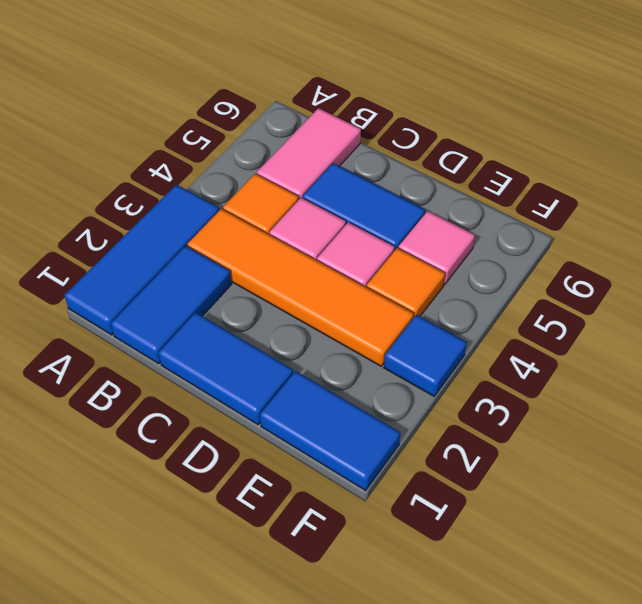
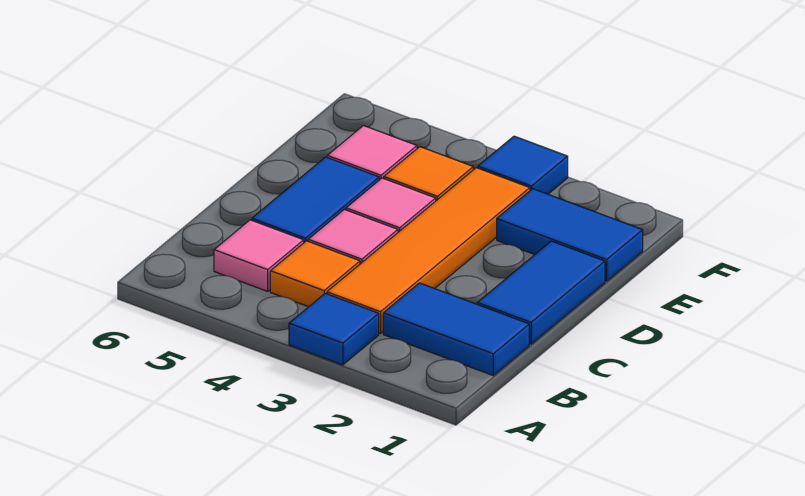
blue 1x3 tile [64,185,219,335] -> blue 1x1 tile [289,293,379,365]
pink 1x2 tile [257,108,361,199] -> pink 1x1 tile [214,220,304,291]
blue 1x2 tile [260,371,400,490] -> blue 1x2 tile turned to [497,189,643,281]

